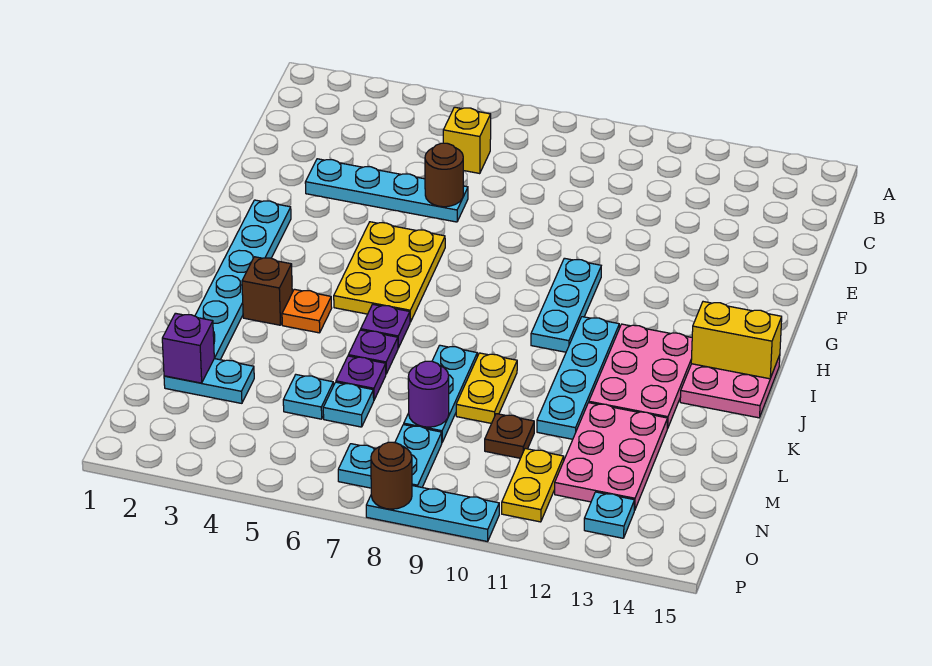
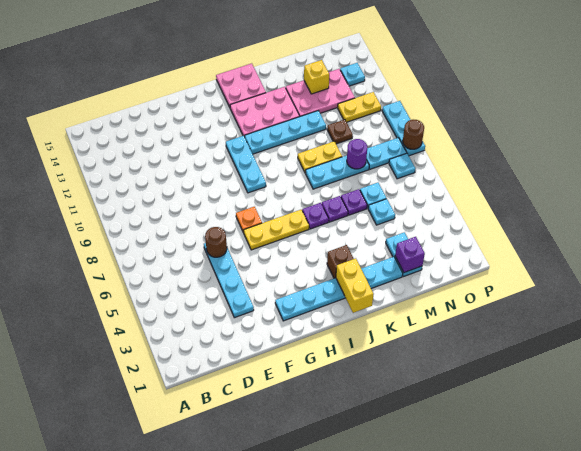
yellow 1x1 brick [443,107,491,174] -> yellow 1x1 brick moved to [304,60,329,94]
yellow 2x3 plate [334,222,445,322] -> yellow 1x3 plate [244,210,309,250]
cyan 1x3 plate [531,258,601,352] -> cyan 1x3 plate turned to [226,136,266,193]
yellow 1x2 brick [691,302,782,379] -> yellow 1x2 brick moved to [336,258,374,313]
orange 1x1 plate [282,289,332,333] -> orange 1x1 plate moved to [236,207,262,233]

